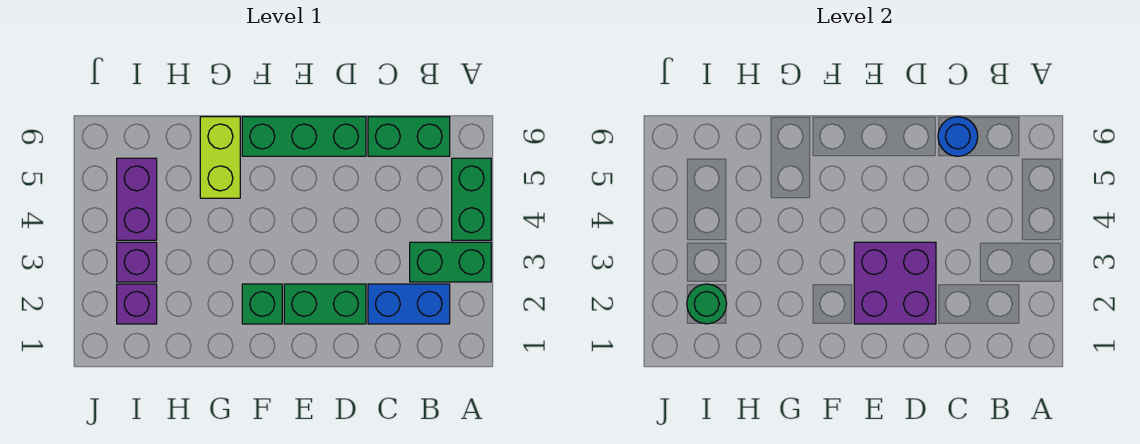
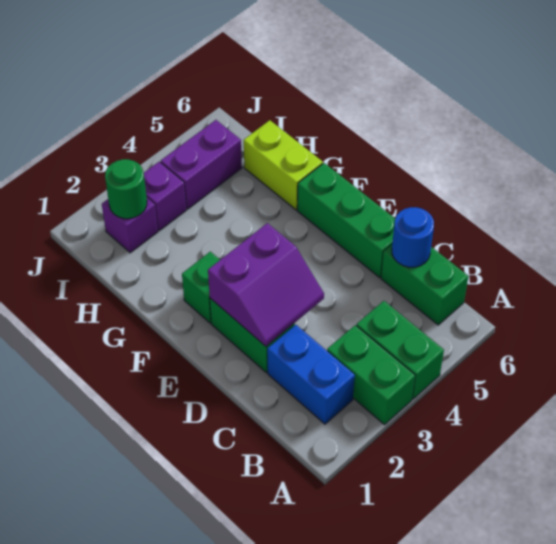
green 1x2 brick [452,158,491,240] -> green 1x2 brick turned to [356,301,444,399]
purple 2x2 brick [854,242,936,324] -> purple 2x2 slope [208,223,324,346]
lime 1x2 brick [200,117,240,198] -> lime 1x2 brick turned to [244,120,323,210]

